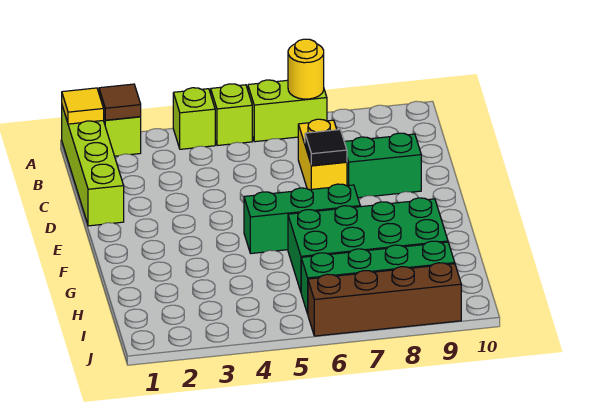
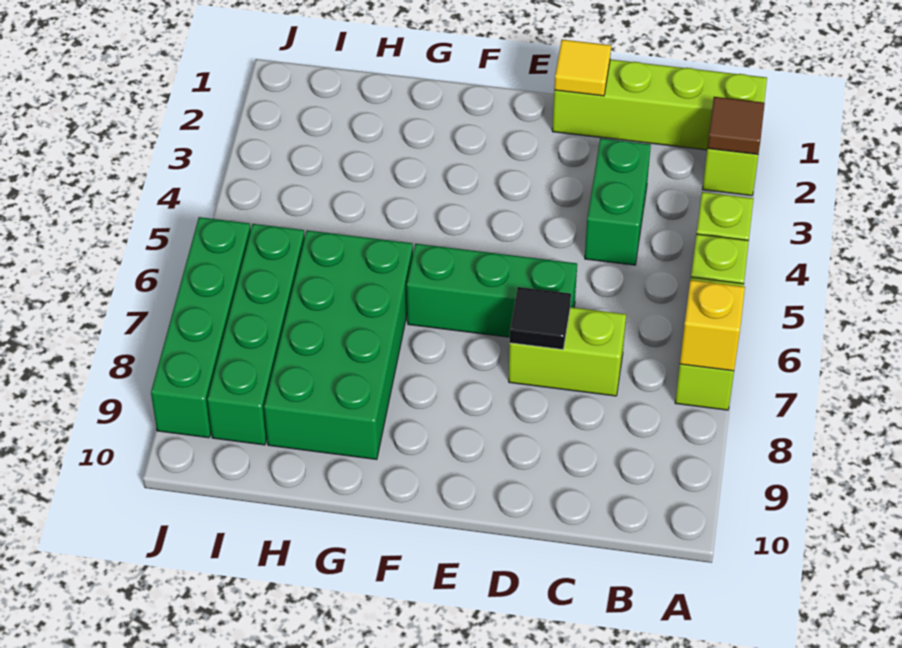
yellow 1x1 tile [62,88,104,124] -> yellow 1x1 tile moved to [554,40,611,96]
yellow 1x1 round brick [288,39,324,99] -> yellow 1x1 brick [680,280,745,371]
yellow 1x2 brick [298,119,347,190] -> lime 1x2 brick [509,307,626,396]
green 1x2 brick [344,133,421,198] -> green 1x2 brick moved to [585,138,651,265]
green 1x3 brick [244,184,360,253] -> green 1x3 brick turned to [407,244,577,337]
brown 1x4 brick [308,263,461,336] -> green 1x4 brick [151,217,251,438]

